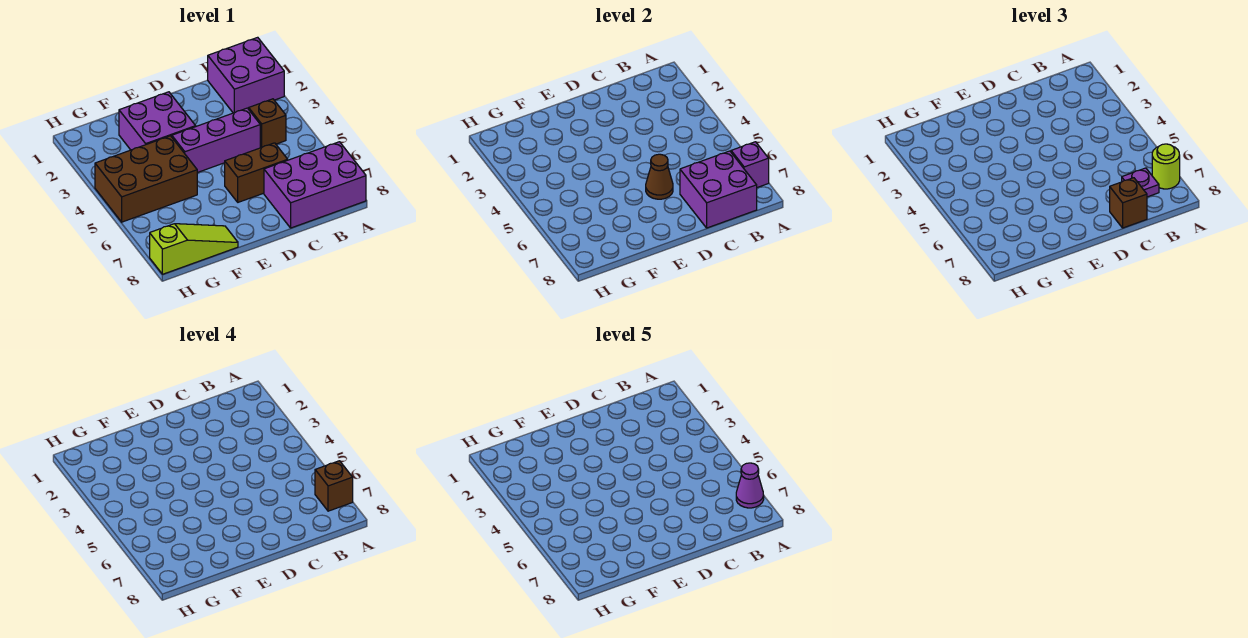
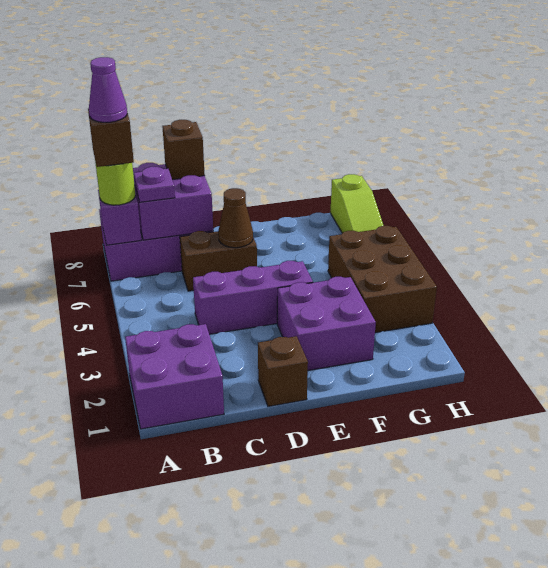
brown 1x1 brick [249,99,286,148] -> brown 1x1 brick moved to [258,336,308,407]
brown 2x3 brick [95,136,197,222] -> brown 2x3 brick turned to [328,226,437,333]
lime 1x3 slope [150,224,238,274] -> lime 1x3 slope turned to [330,174,384,233]

